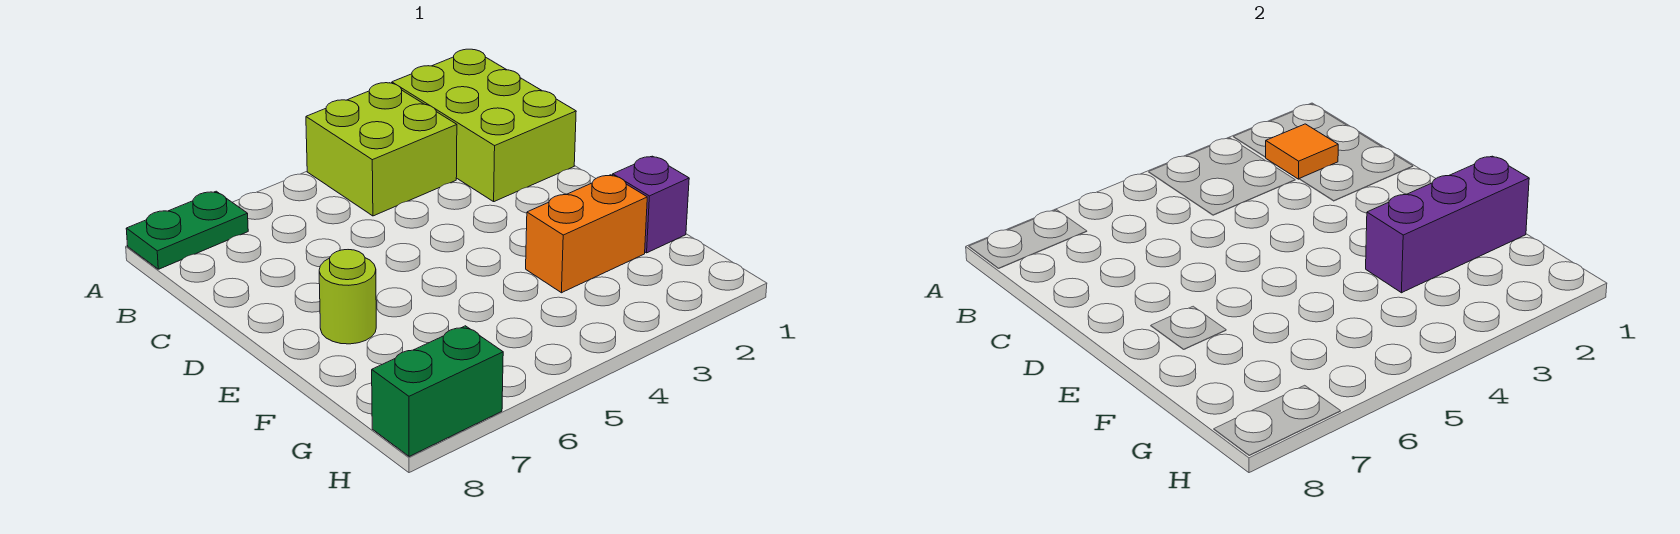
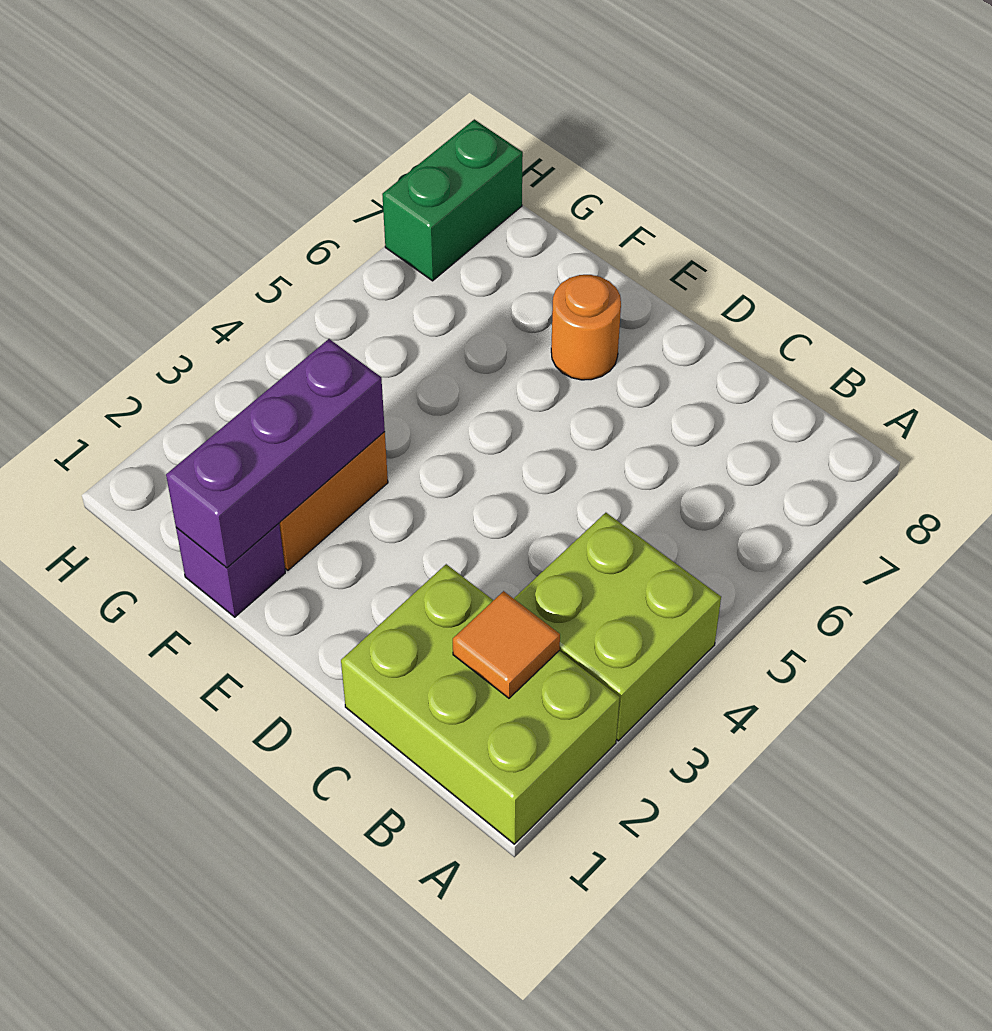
green 1x2 plate [126,191,248,269] -> none
lime 1x1 round brick [319,250,376,344] -> orange 1x1 round brick [551,275,621,380]

